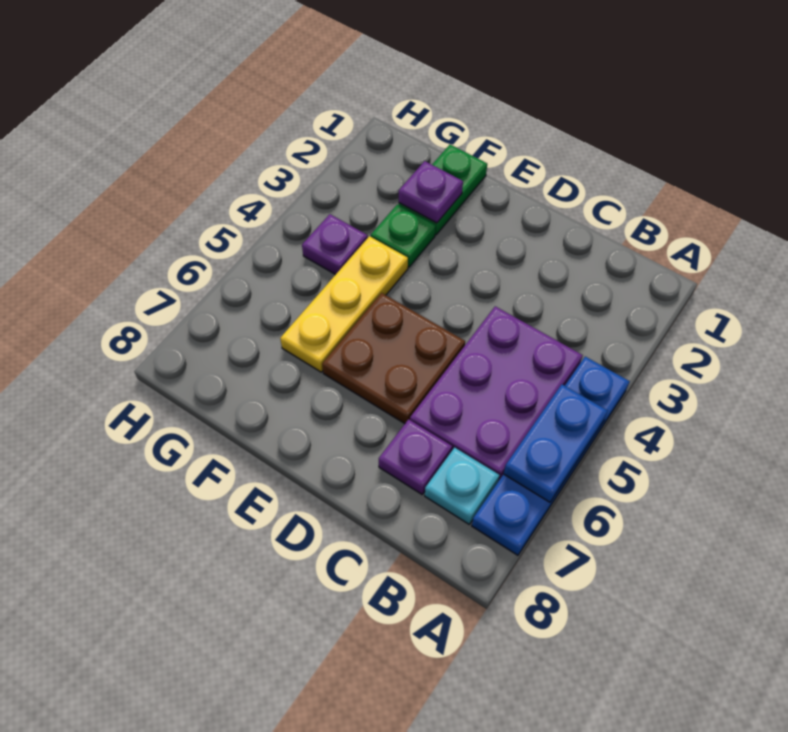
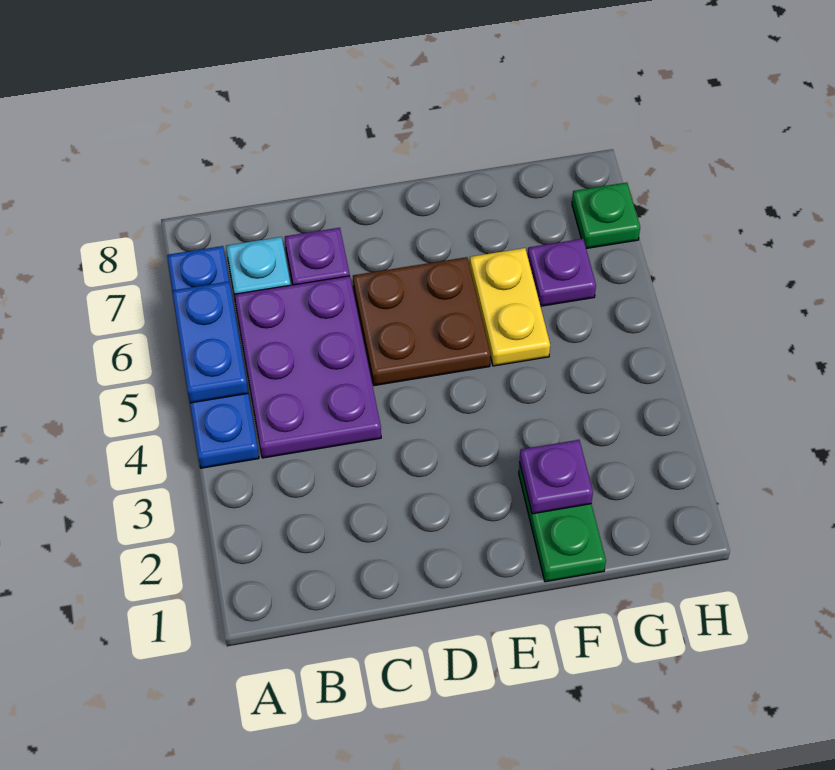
green 1x1 plate [371,204,436,267] -> green 1x1 plate moved to [572,183,640,248]
yellow 1x3 plate [280,236,408,372] -> yellow 1x2 plate [470,248,550,366]
purple 1x1 plate [302,214,368,275] -> purple 1x1 plate moved to [528,239,596,306]

